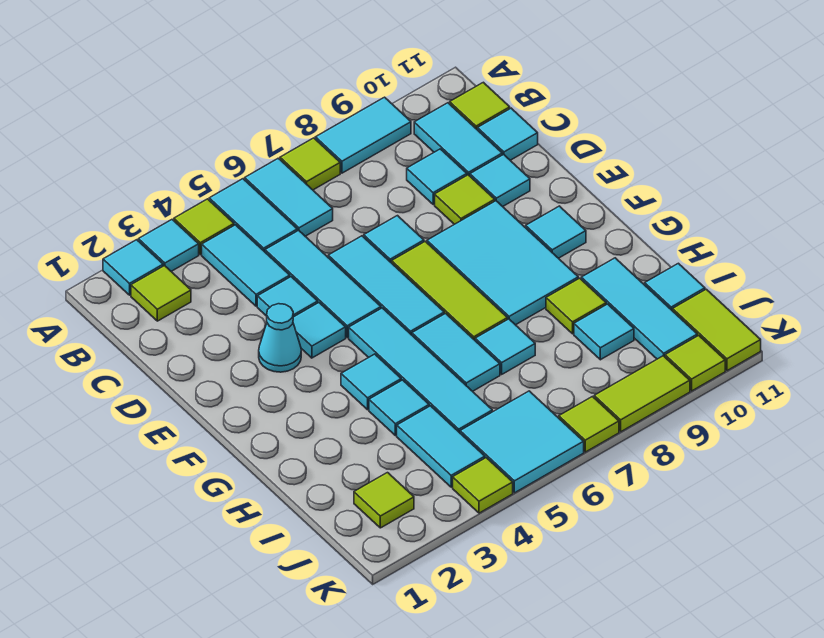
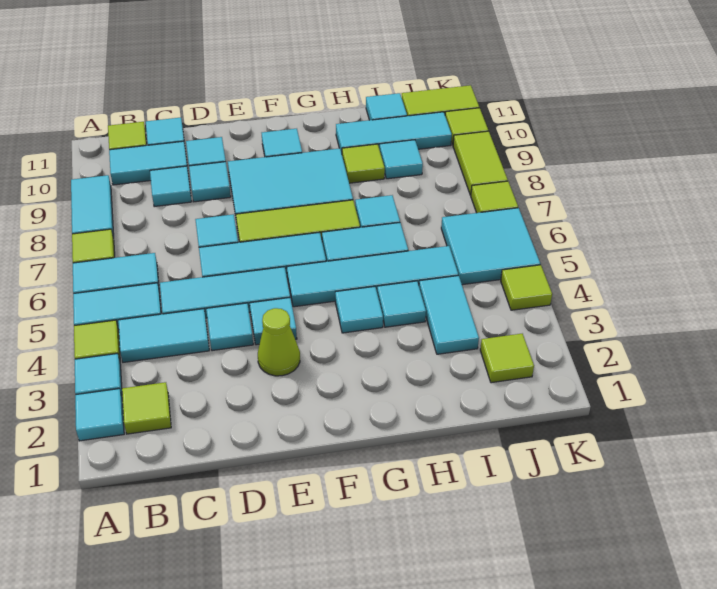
lime 1x1 tile [435,175,495,224] -> cyan 1x1 tile [189,162,231,202]
cyan 1x1 cone [259,304,301,372] -> lime 1x1 cone [258,308,300,376]
cyan 1x2 tile [397,406,485,487] -> cyan 1x2 tile turned to [419,276,479,354]

